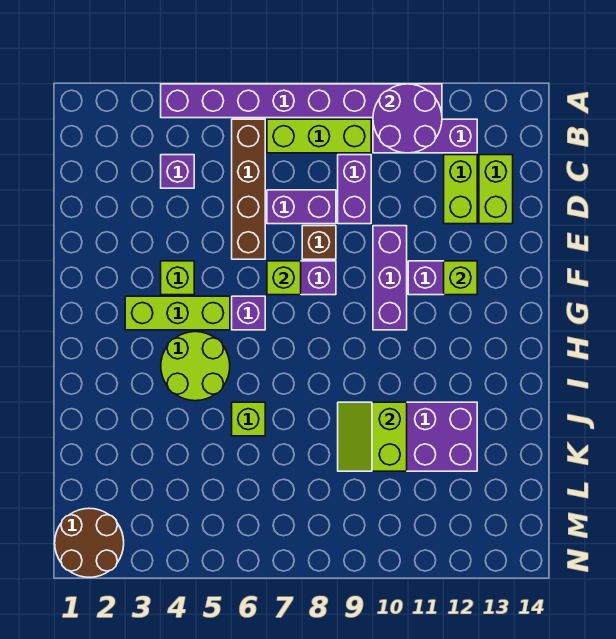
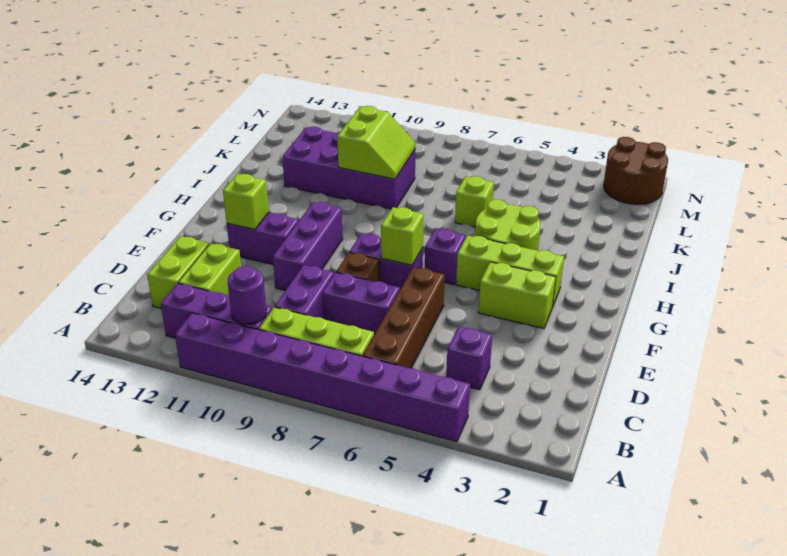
purple 2x2 round brick [373,84,442,153] -> purple 1x1 round brick [228,266,266,324]
lime 1x1 brick [161,261,194,295] -> lime 1x2 brick [478,262,556,329]

